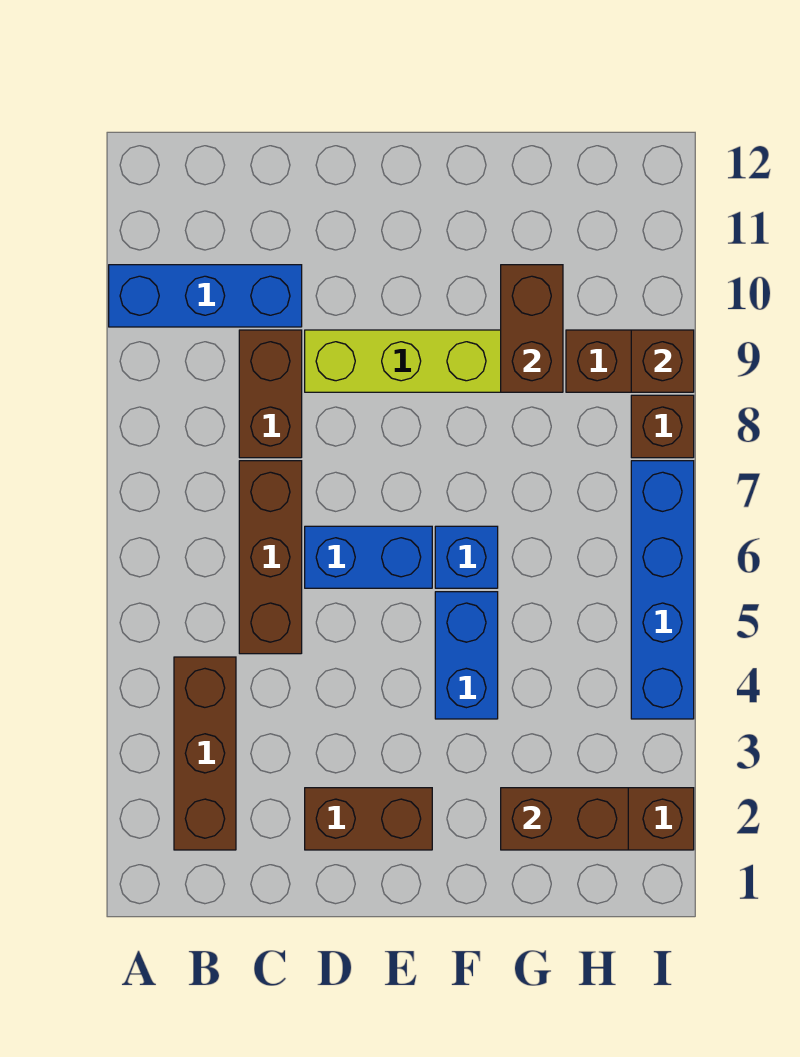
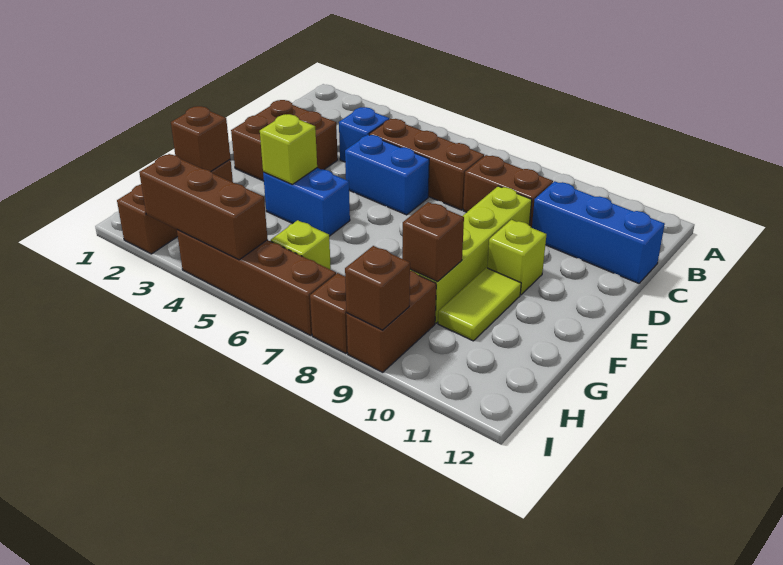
blue 1x3 brick [109,265,302,327] -> blue 1x3 brick turned to [532,181,665,283]
brown 1x3 brick [174,657,236,850] -> brown 1x3 brick moved to [139,154,268,260]
brown 1x2 brick [305,788,432,850] -> brown 2x2 brick [231,100,338,181]
blue 1x2 brick [305,526,432,588] -> blue 1x2 brick turned to [345,135,429,215]
none -> lime 1x1 brick [487,220,546,295]
none -> lime 1x1 brick [260,114,317,184]
blue 1x1 brick [435,526,498,588] -> blue 1x1 brick moved to [339,107,389,162]
none -> lime 1x2 tile [438,268,521,341]
brown 1x2 brick [501,788,628,850] -> brown 1x1 brick [171,106,230,171]
brown 1x2 brick [501,265,563,392] -> brown 1x1 brick [402,202,464,282]
none -> lime 1x1 brick [271,220,331,270]
blue 1x4 brick [631,461,694,719] -> brown 1x4 brick [177,230,336,335]

